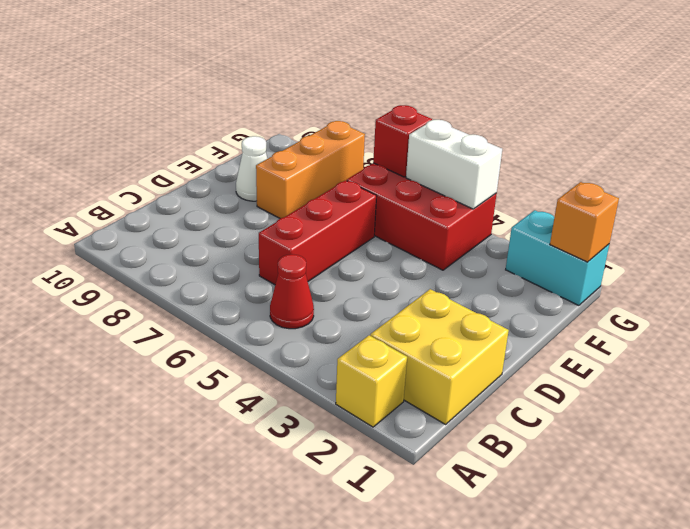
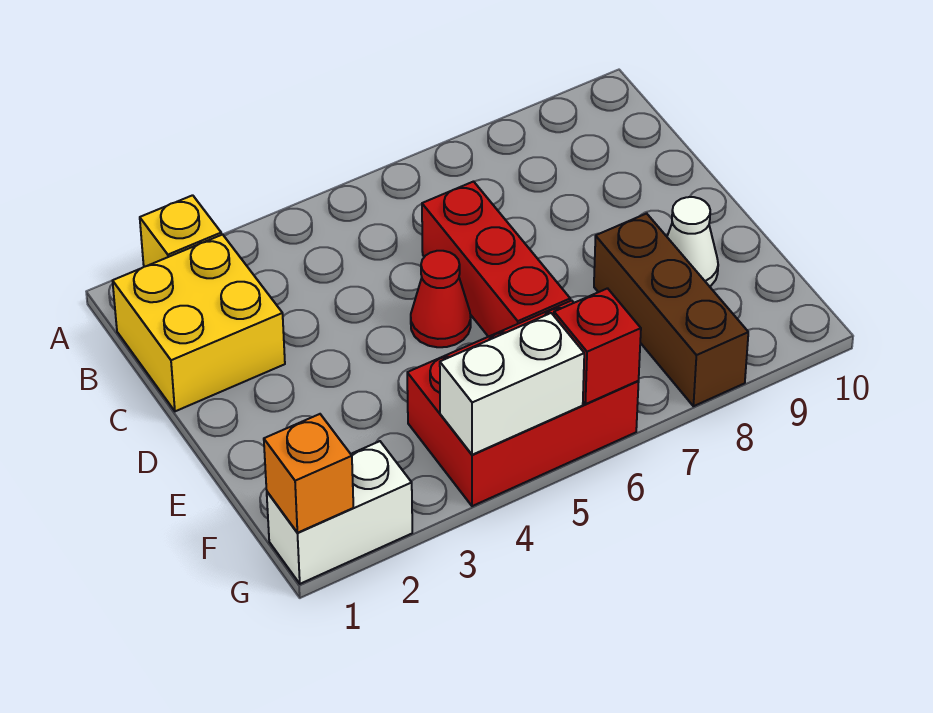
red 1x1 cone [270,254,314,329] -> red 1x1 cone moved to [411,251,471,347]
orange 1x3 brick [256,121,365,218] -> brown 1x3 brick [594,213,748,406]
cyan 1x2 brick [506,210,609,305] -> white 1x2 brick [267,441,412,584]

